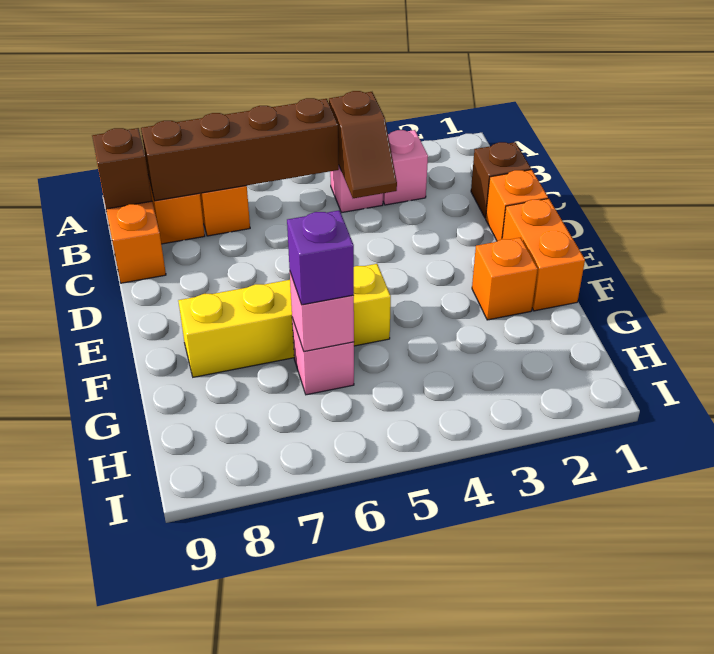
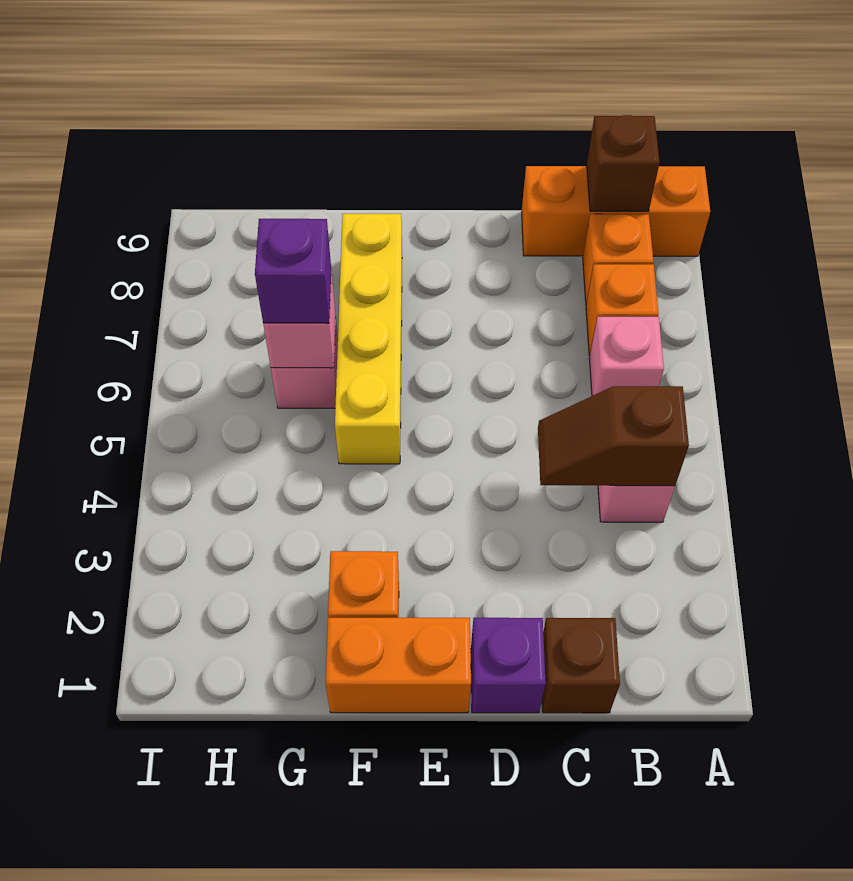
pink 1x1 brick [383,130,428,205] -> pink 1x1 brick moved to [589,317,664,396]
brown 1x4 brick [141,98,339,201] -> none
orange 1x1 brick [486,170,548,241] -> purple 1x1 brick [471,618,546,713]

